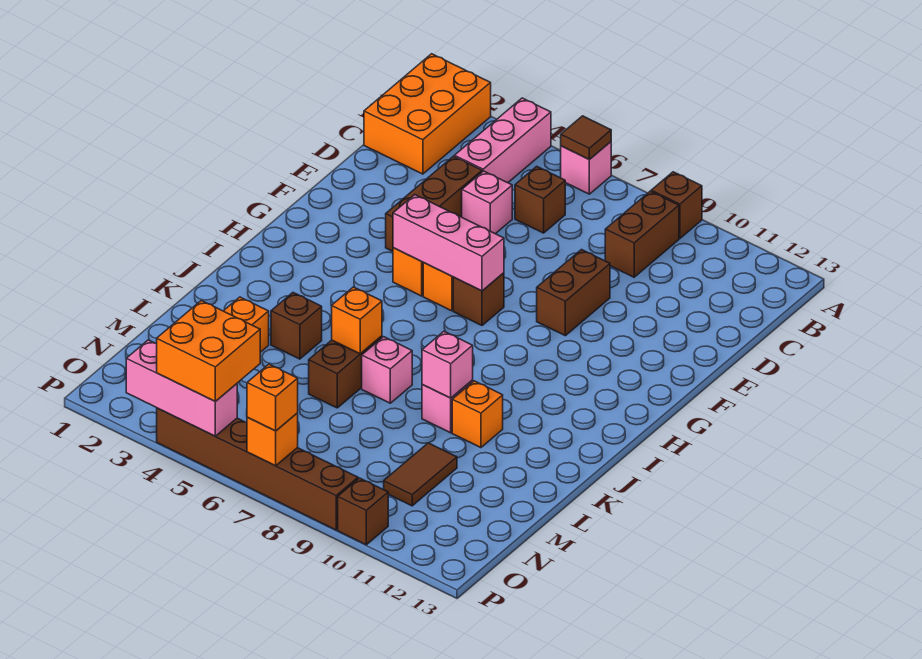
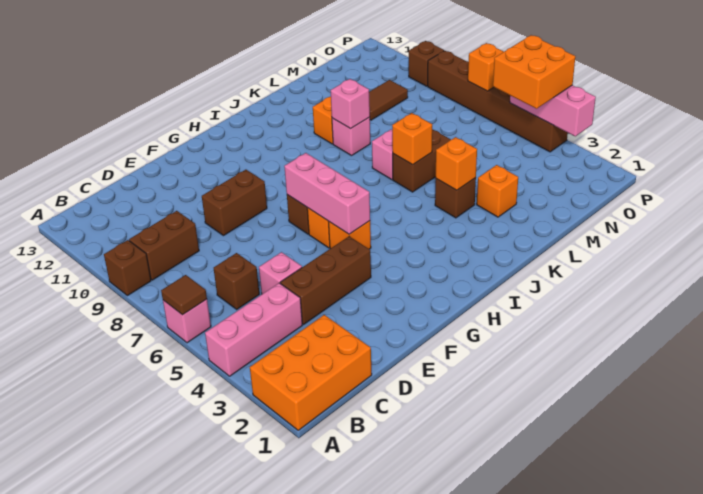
orange 1x1 brick [247,364,298,431] -> orange 1x1 brick moved to [436,137,477,190]

